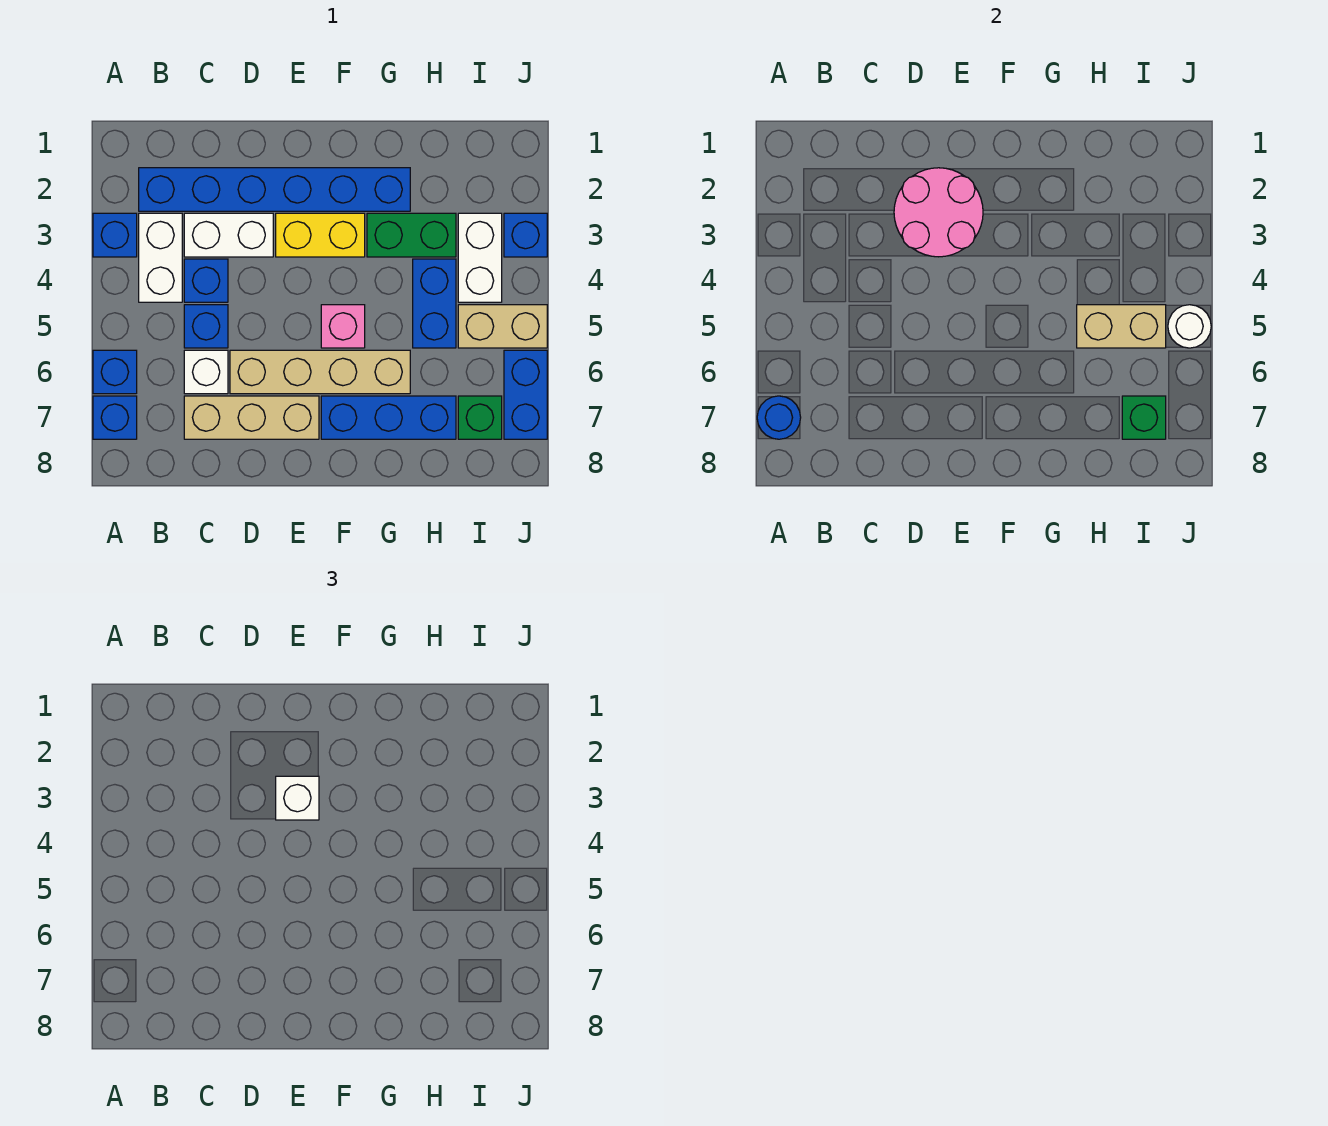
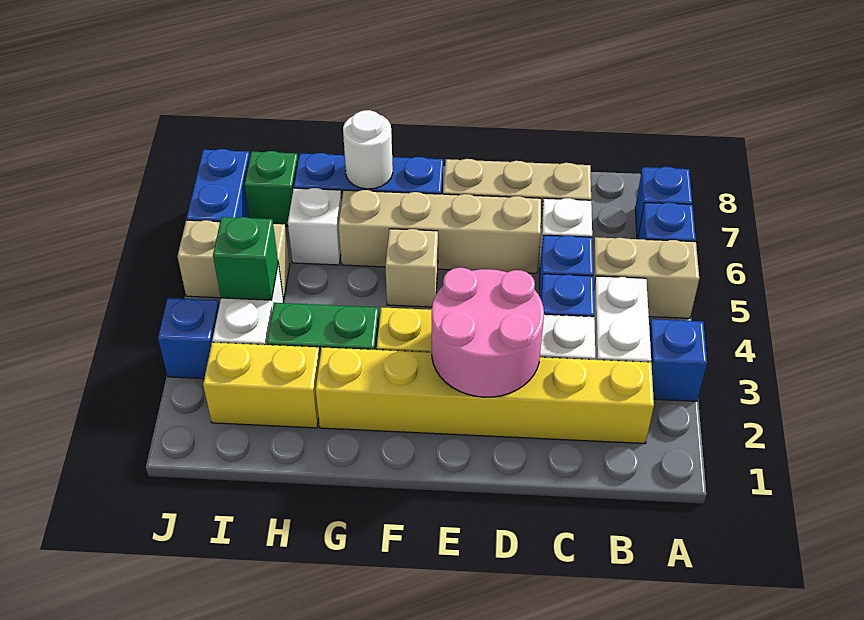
blue 1x1 round brick [757,396,801,439] -> none
blue 1x6 brick [139,168,410,211] -> yellow 1x6 brick [316,347,654,444]
white 1x1 brick [276,776,319,820] -> white 1x1 brick moved to [288,188,342,265]
pink 1x1 brick [321,305,365,348] -> tan 1x1 brick [385,229,438,307]
none -> yellow 1x2 brick [203,342,320,428]
blue 1x2 brick [413,259,456,348] -> none
tan 1x2 brick [1077,305,1166,348] -> tan 1x2 brick moved to [593,237,699,318]
green 1x1 brick [1122,396,1166,439] -> green 1x1 brick moved to [213,217,278,300]
white 1x1 round brick [1168,305,1211,348] -> white 1x1 round brick moved to [343,110,393,189]

